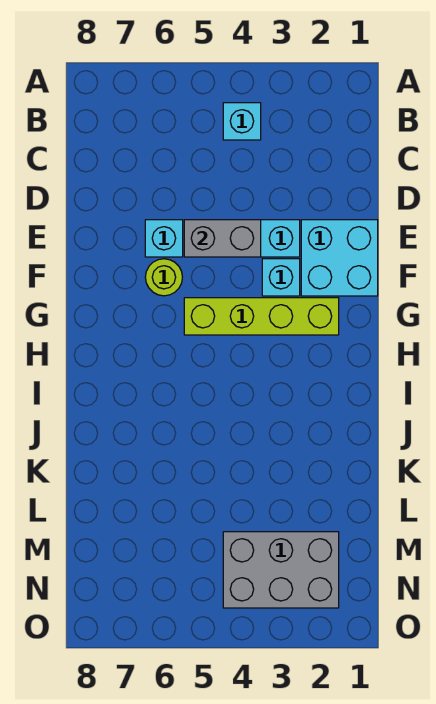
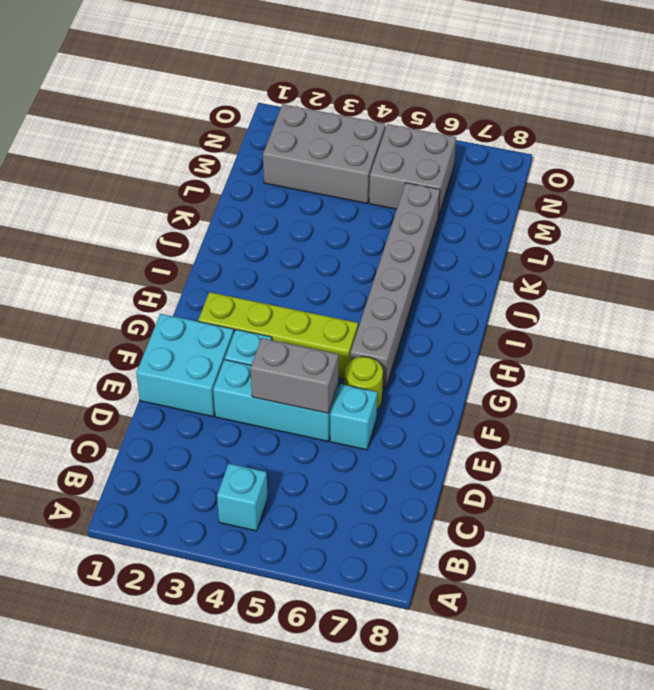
none -> grey 1x6 brick [350,183,440,388]
none -> grey 2x2 brick [369,124,456,217]

